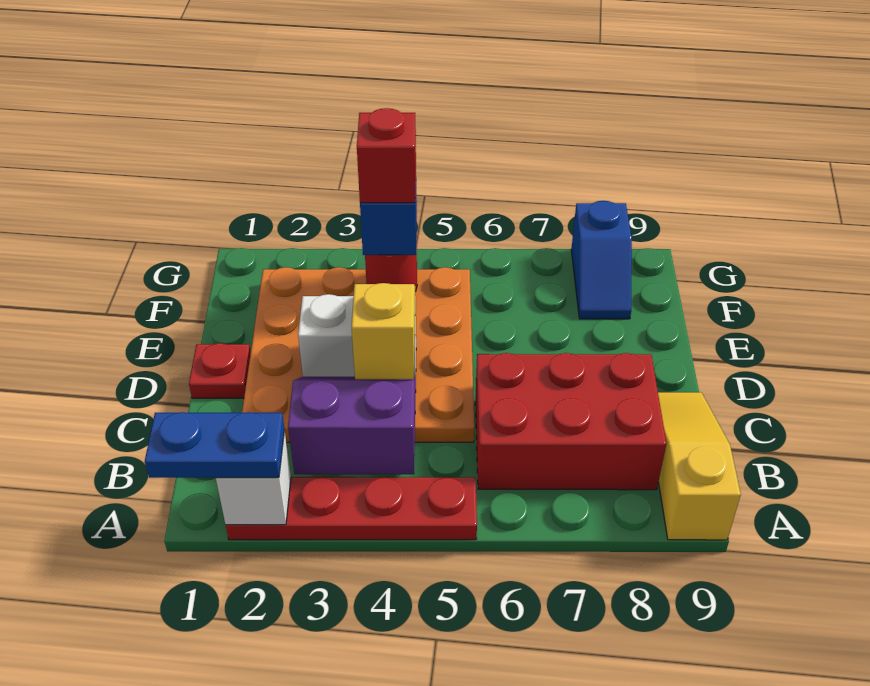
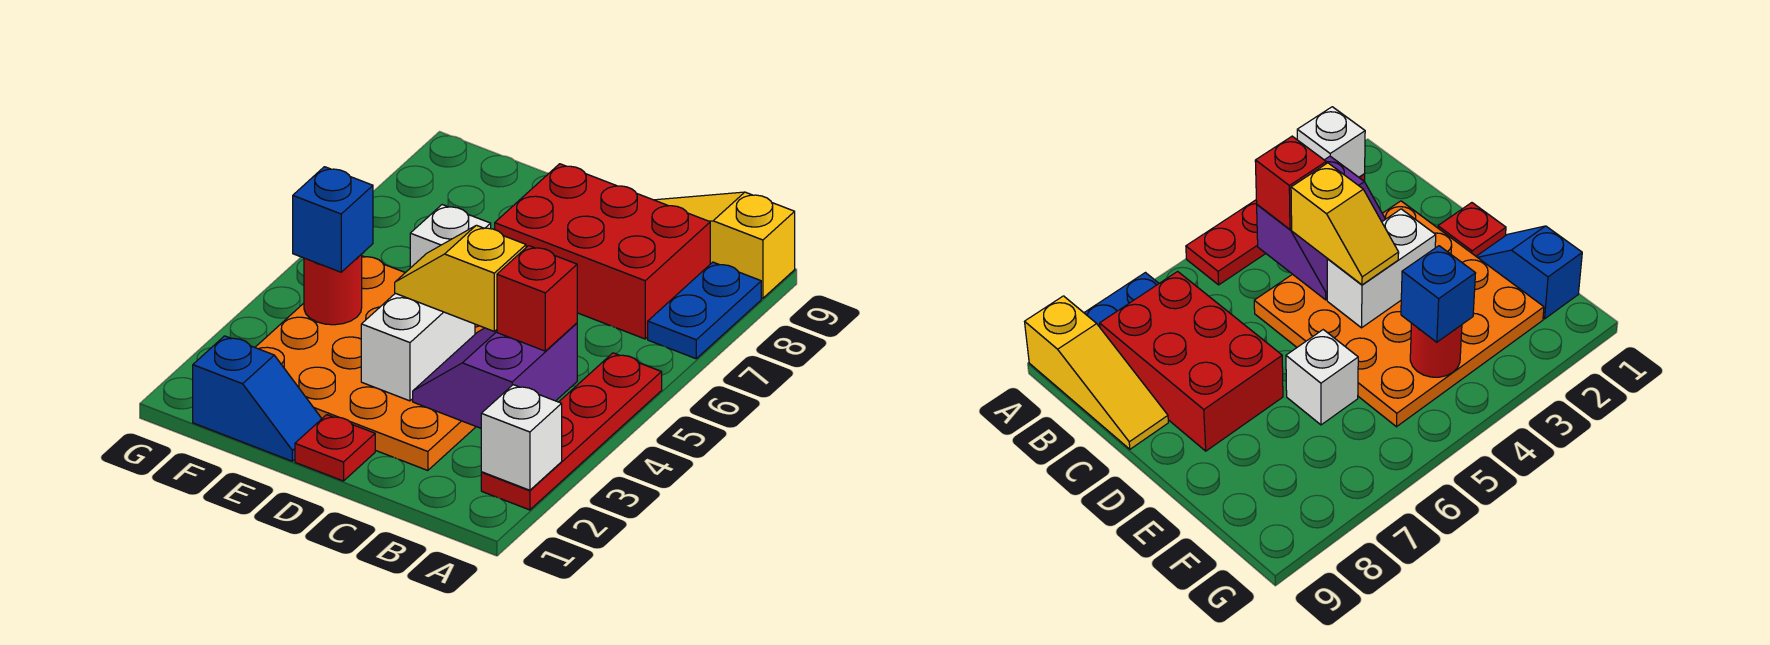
blue 1x2 plate [145,412,285,478] -> blue 1x2 plate moved to [648,262,761,359]
red 2x3 brick [475,353,667,490] -> red 2x3 brick turned to [495,164,710,339]
none -> white 1x1 brick [410,205,491,268]
red 1x1 brick [357,108,416,203] -> red 1x1 brick moved to [497,246,577,351]
blue 1x2 slope [571,201,632,319] -> blue 1x2 slope moved to [193,336,322,461]

